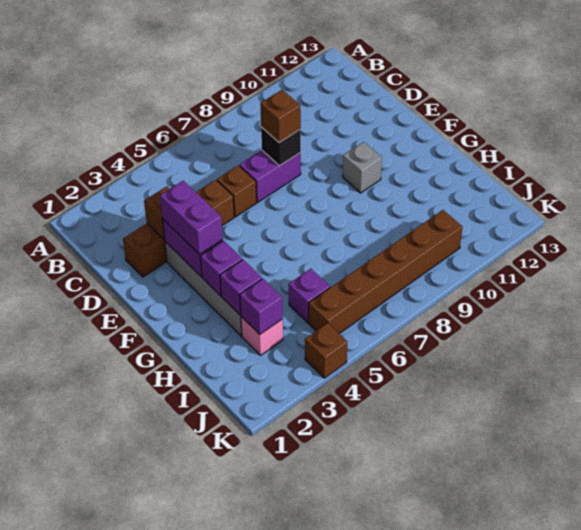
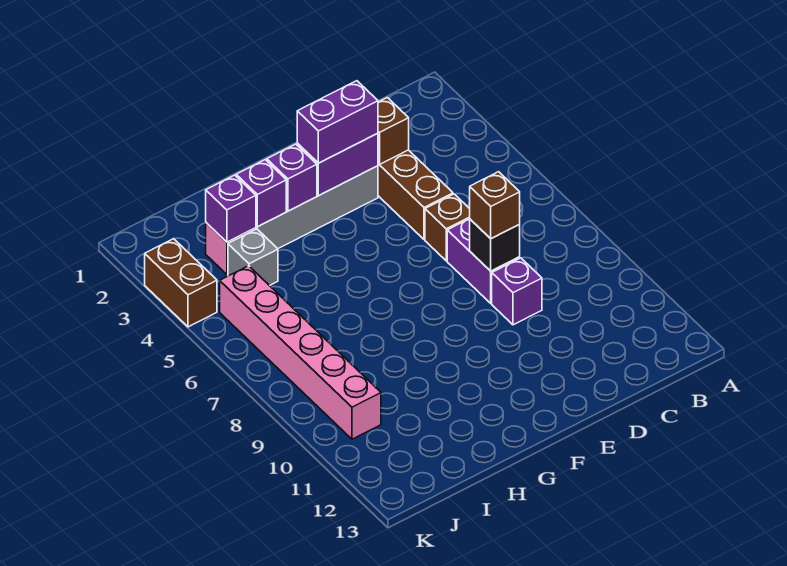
grey 1x1 brick [343,142,382,193] -> grey 1x1 brick moved to [228,229,278,286]
purple 1x1 brick [289,269,330,323] -> purple 1x1 brick moved to [492,258,542,325]
brown 1x6 brick [308,210,462,334] -> pink 1x6 brick [220,266,381,439]
brown 1x1 brick [305,323,348,378] -> brown 1x2 brick [145,239,217,327]

